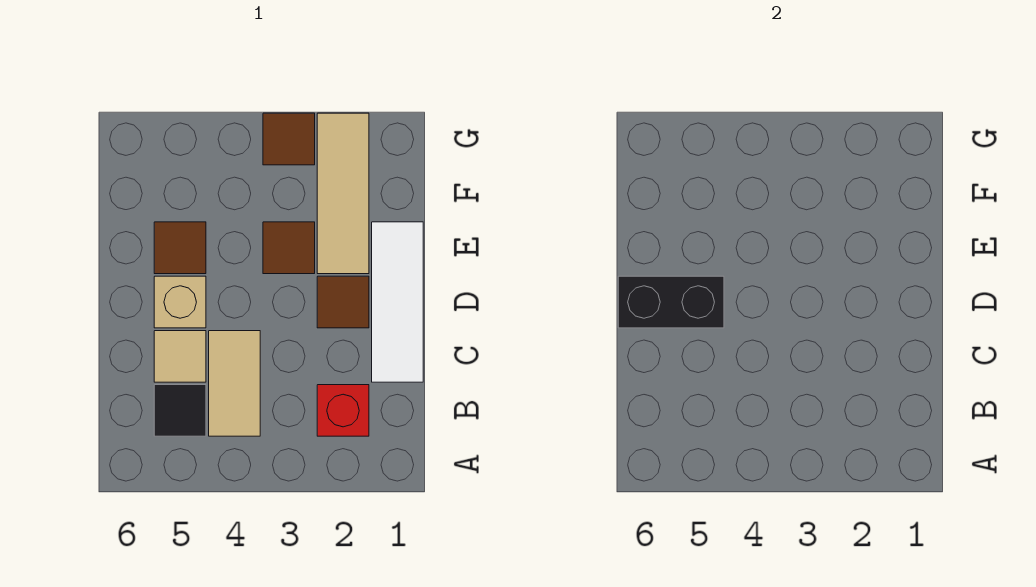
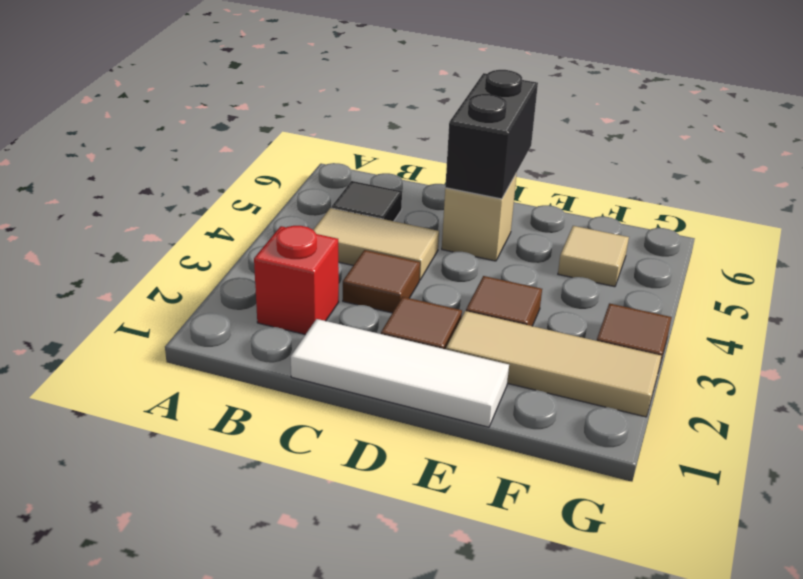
tan 1x1 tile [154,331,206,382] -> tan 1x1 tile moved to [558,226,629,287]
brown 1x1 tile [154,222,206,274] -> brown 1x1 tile moved to [343,250,420,313]

